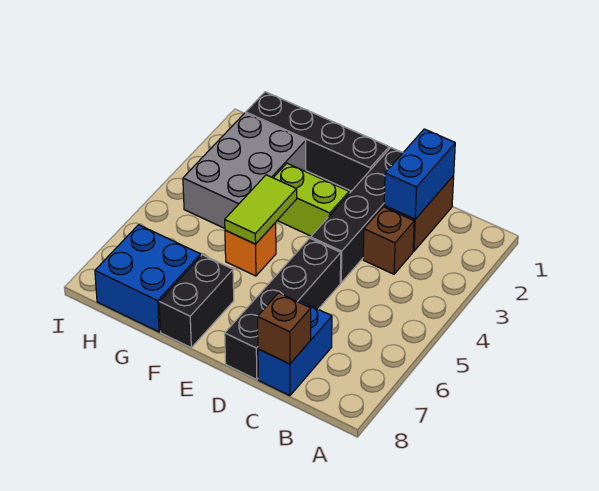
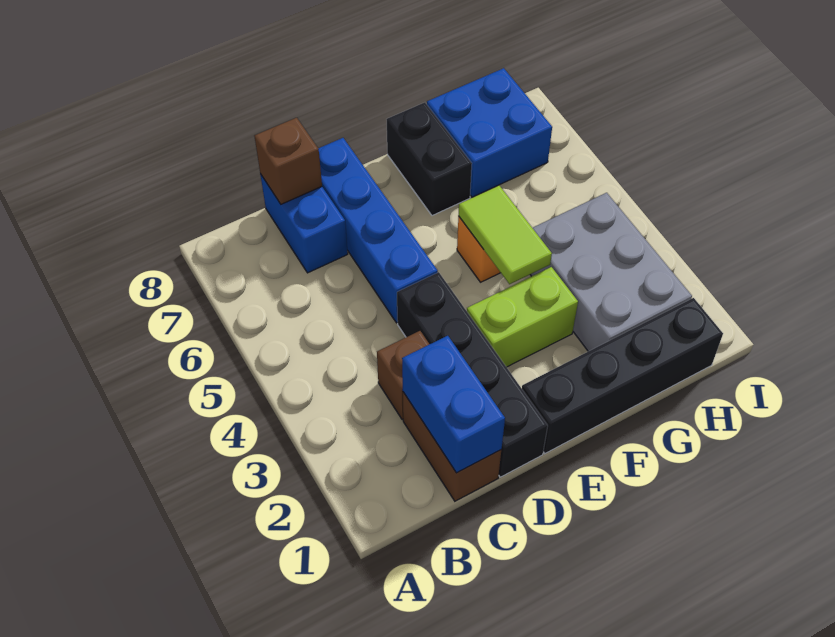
black 1x4 brick [225,238,341,380] -> blue 1x4 brick [318,138,438,323]

